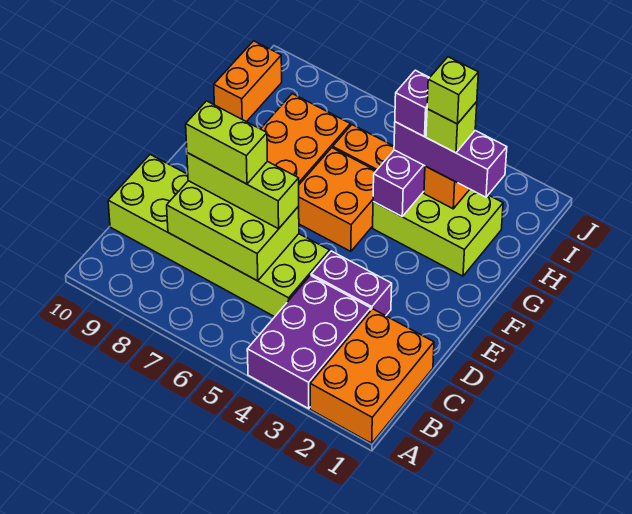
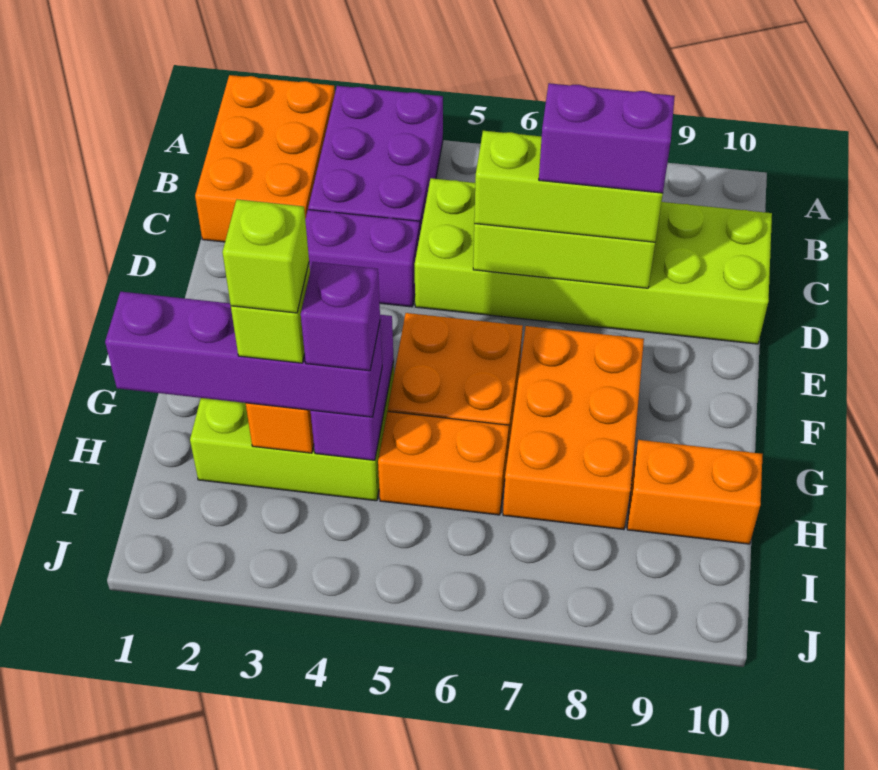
lime 1x2 brick [186,101,267,184] -> purple 1x2 brick [539,83,675,193]
purple 1x3 brick [394,122,507,197] -> purple 1x4 brick [105,292,382,417]
orange 1x2 brick [214,41,282,122] -> orange 1x2 brick turned to [627,440,763,544]

